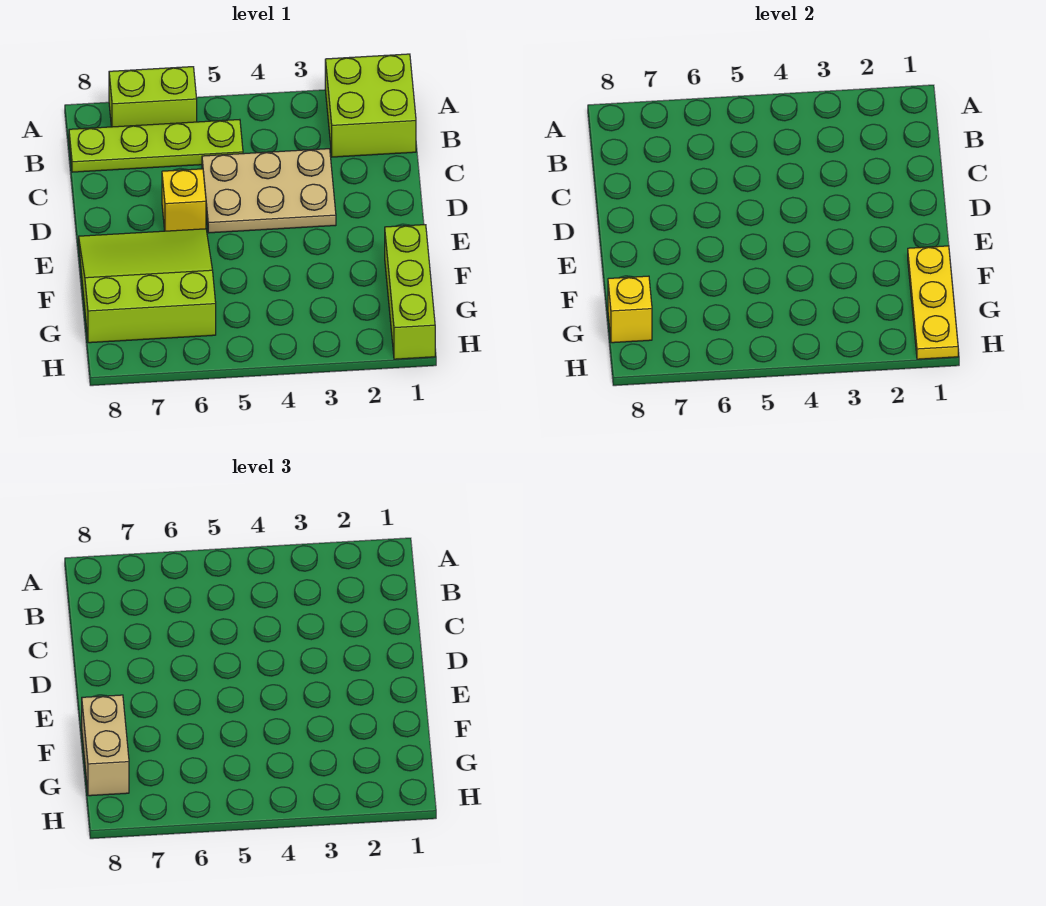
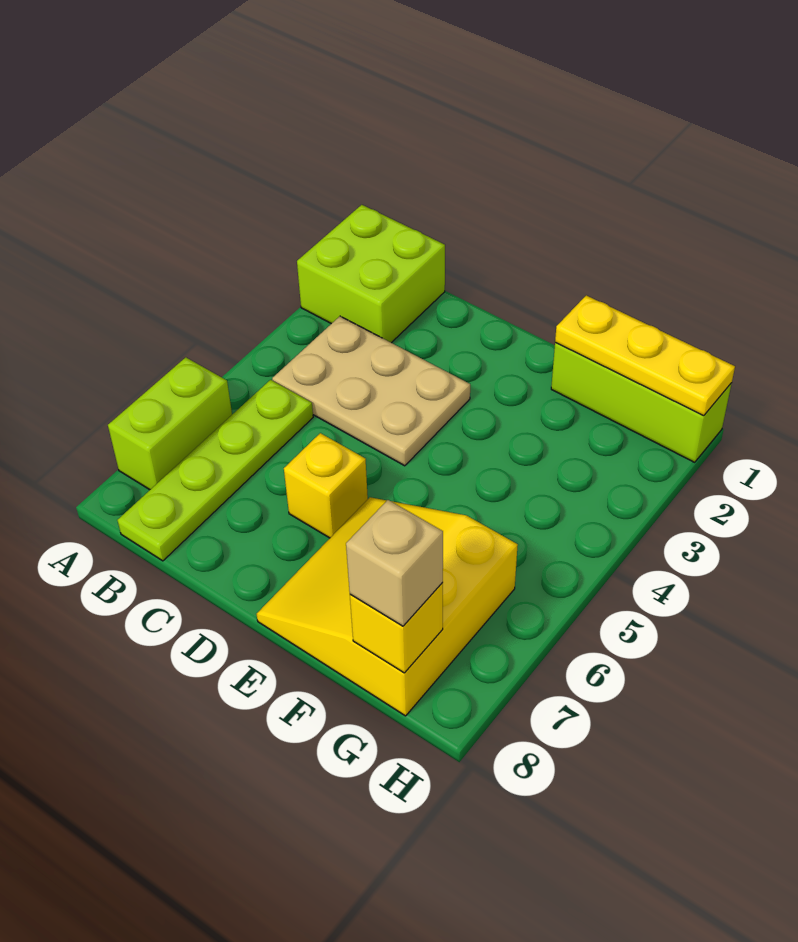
tan 2x3 plate [202,149,336,233] -> tan 2x3 plate turned to [272,316,470,466]
lime 3x3 slope [79,229,216,343] -> yellow 3x3 slope [257,497,518,716]
tan 1x2 brick [82,695,129,796] -> tan 1x1 brick [346,500,443,626]

